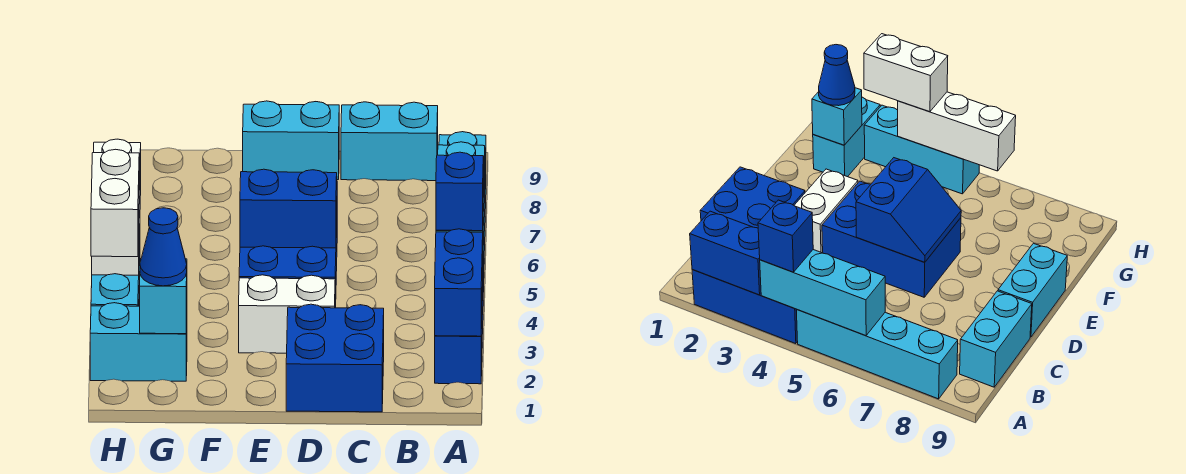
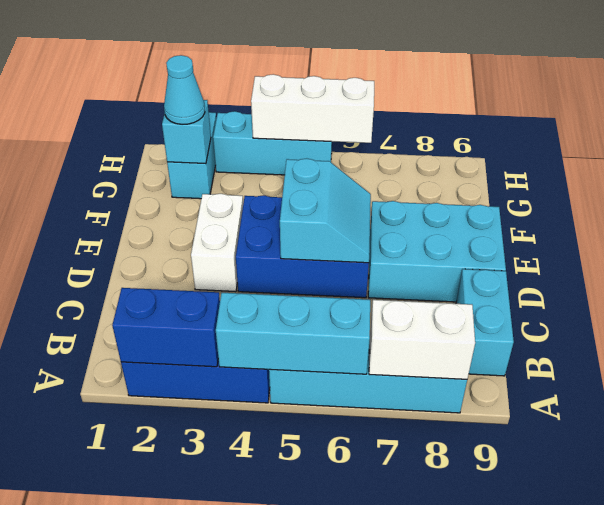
blue 1x1 brick [436,152,483,231] -> none
blue 2x2 brick [286,304,384,412] -> none
blue 2x2 slope [240,169,337,248] -> cyan 2x2 slope [280,159,371,263]
cyan 1x2 brick [243,101,339,180] -> cyan 2x3 brick [368,201,506,302]
blue 1x1 cone [140,208,187,286] -> cyan 1x1 cone [164,55,205,124]
white 1x2 brick [91,149,139,257] -> white 1x2 brick moved to [369,300,475,379]

